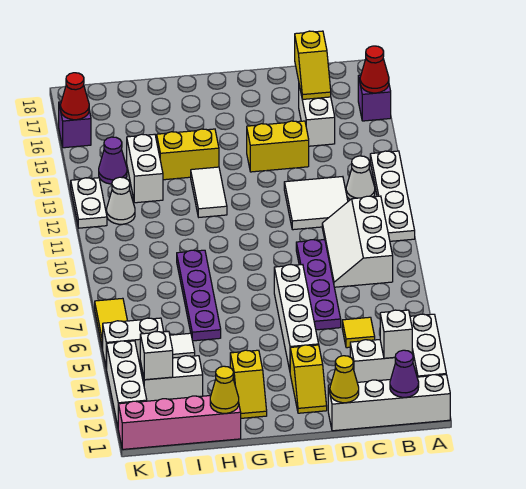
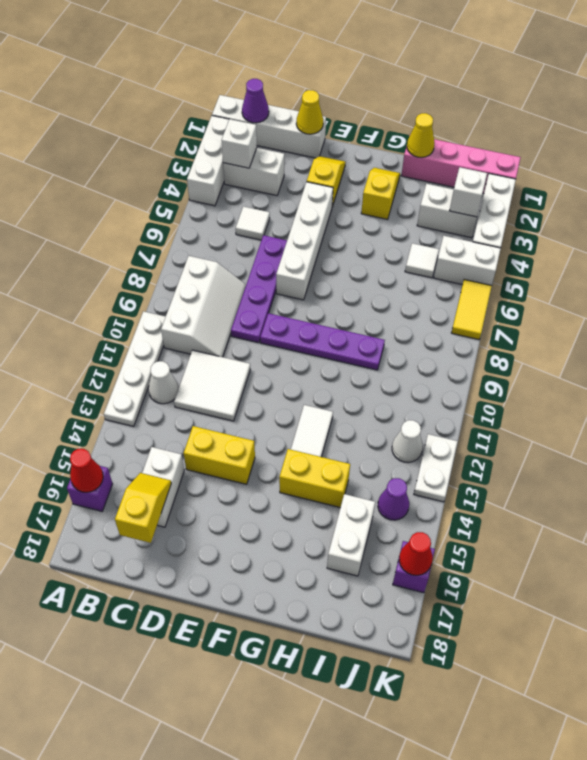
yellow 1x1 tile [342,317,375,348] -> white 1x1 tile [236,206,270,240]
purple 1x4 plate [177,250,221,341] -> purple 1x4 plate turned to [260,313,385,370]
white 1x2 brick [127,134,163,203] -> white 1x2 brick moved to [327,494,375,576]

